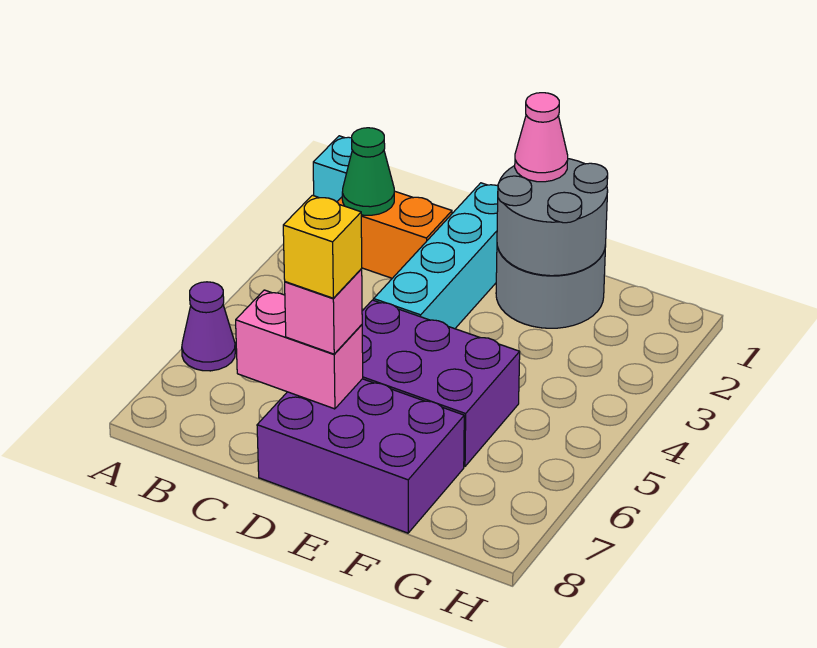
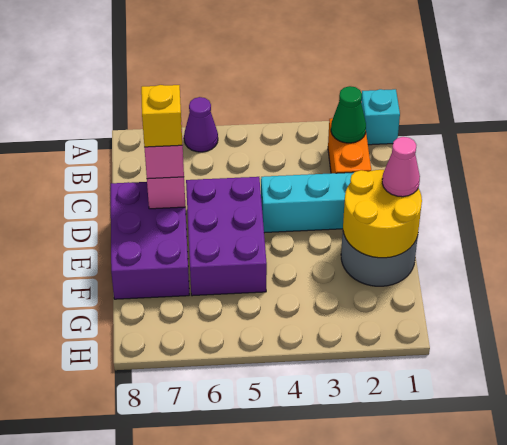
grey 2x2 round brick [497,159,608,276] -> yellow 2x2 round brick [343,170,422,258]

